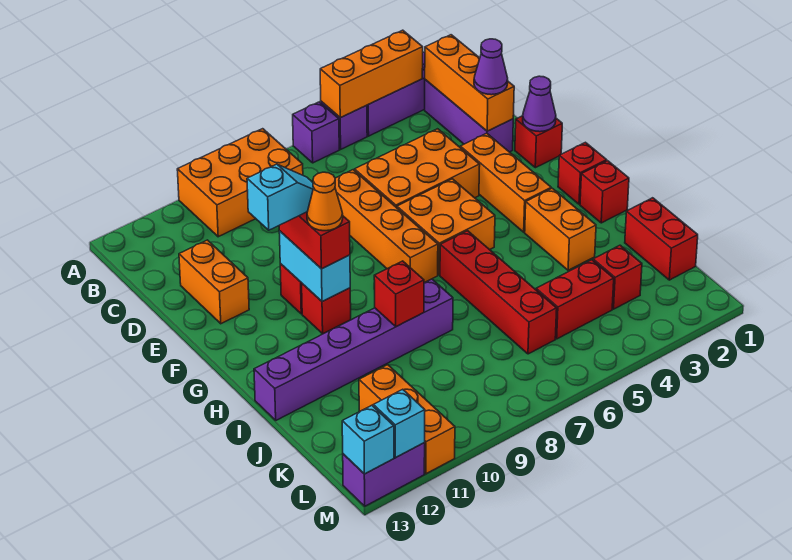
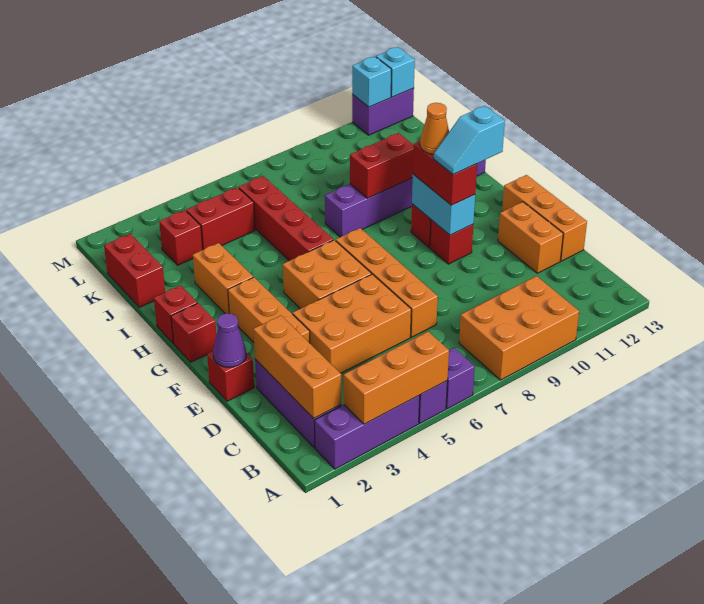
purple 1x1 cone [474,39,508,95] -> none
red 1x1 brick [374,261,424,327] -> red 1x2 brick [350,133,414,198]
orange 1x3 brick [359,365,455,474] -> orange 1x3 brick moved to [502,175,587,261]

